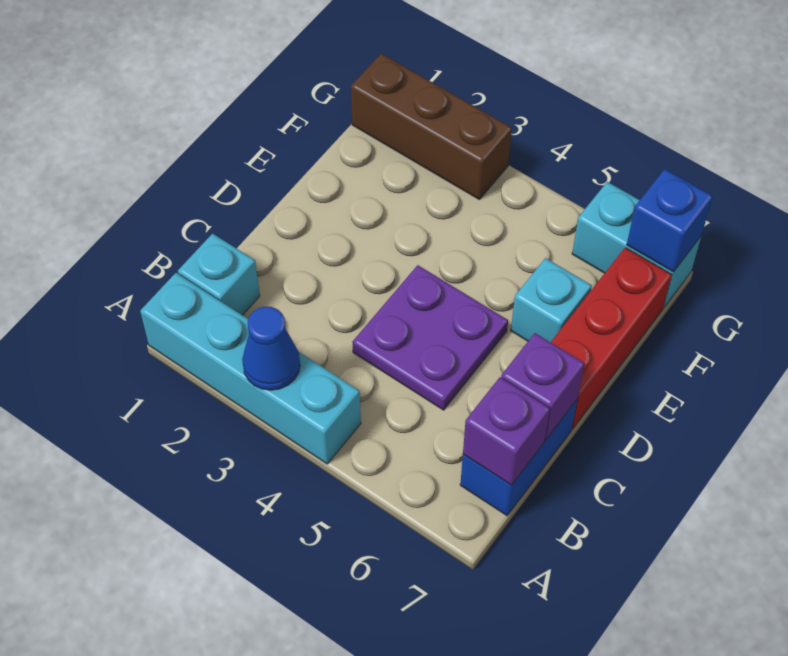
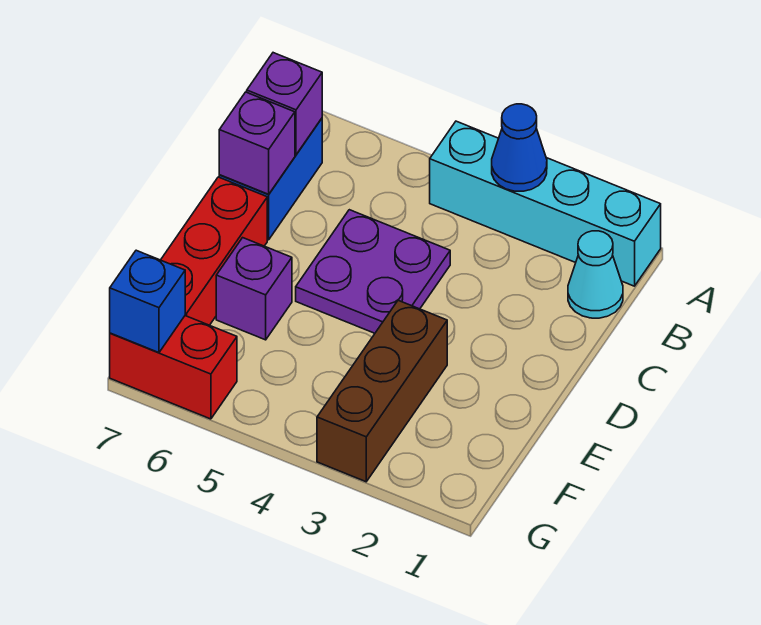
cyan 1x1 brick [178,234,260,315] -> cyan 1x1 cone [568,231,623,318]
cyan 1x1 brick [511,258,592,342] -> purple 1x1 brick [216,238,292,340]
brown 1x3 brick [351,54,512,199] -> brown 1x3 brick turned to [317,300,447,482]
cyan 1x2 brick [572,182,701,308] -> red 1x2 brick [110,316,237,419]

